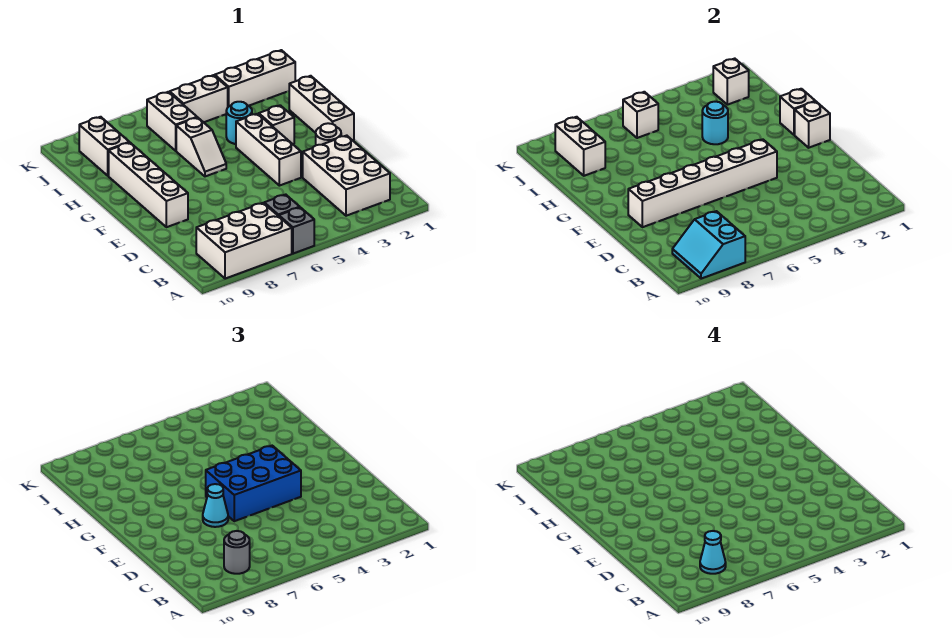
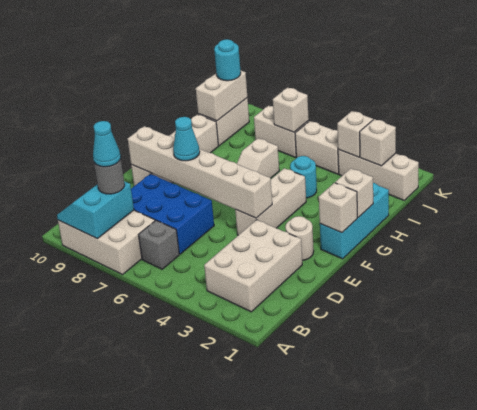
grey 1x1 brick [279,207,314,254] -> none
blue 2x3 brick [206,446,301,521] -> blue 2x3 brick moved to [131,174,214,254]
white 1x3 brick [289,76,354,140] -> cyan 1x3 brick [320,183,389,259]
white 1x1 brick [259,105,294,144] -> white 1x1 brick moved to [337,111,373,157]
cyan 1x1 round brick [702,102,728,144] -> cyan 1x1 round brick moved to [214,39,241,81]
white 1x2 brick [147,92,197,151] -> white 1x2 brick turned to [254,106,309,157]

